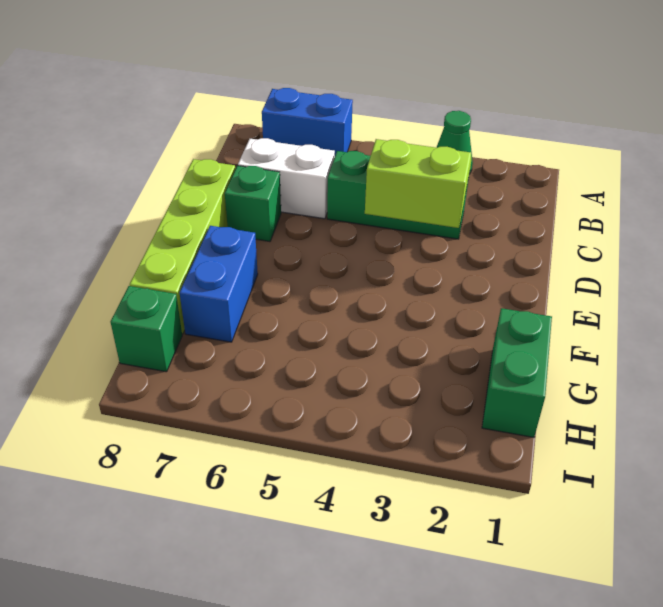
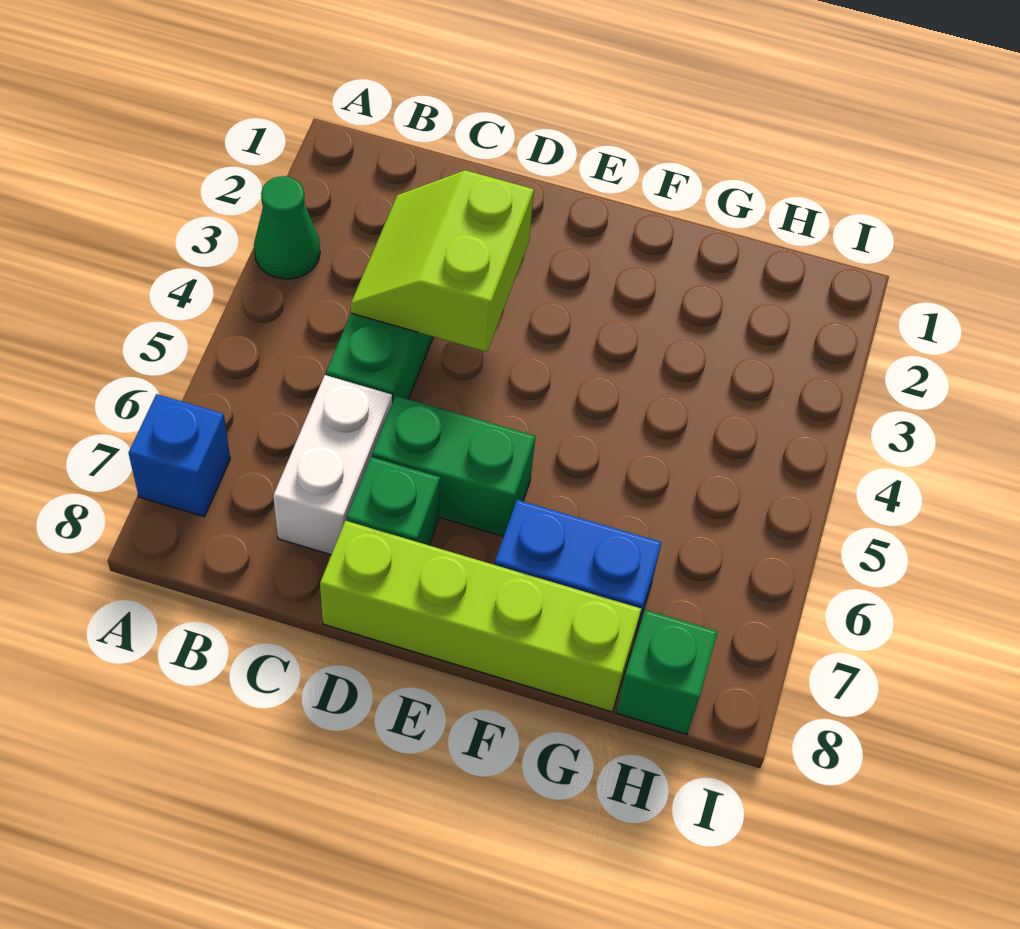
blue 1x2 brick [262,88,353,155] -> blue 1x1 brick [129,394,230,517]
green 1x2 brick [482,308,552,437] -> green 1x2 brick moved to [372,396,535,537]

